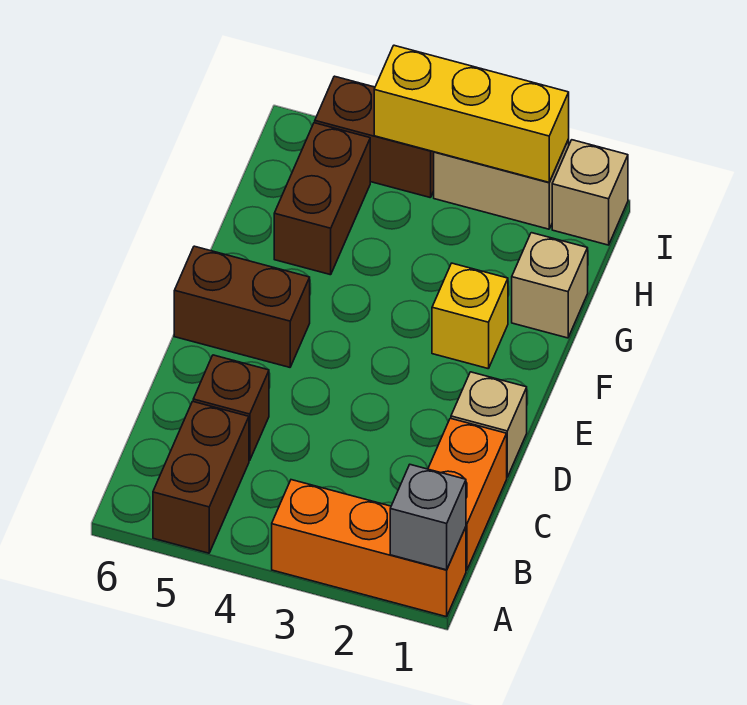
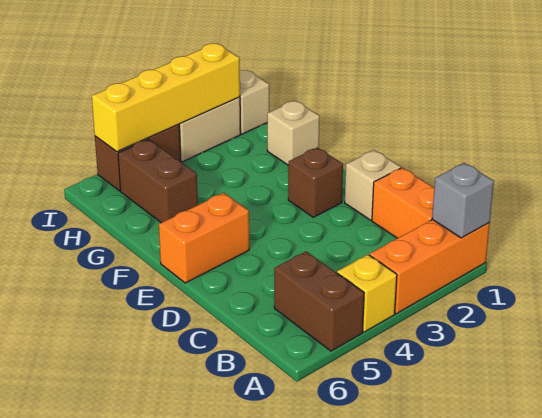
brown 1x1 brick [193,355,269,460] -> brown 1x1 brick moved to [288,147,343,217]
brown 1x2 brick [174,246,310,367] -> orange 1x2 brick [159,193,249,283]
yellow 1x1 brick [432,263,508,369] -> yellow 1x1 brick moved to [337,255,397,332]
yellow 1x3 brick [374,45,569,182] -> yellow 1x4 brick [92,43,240,152]

